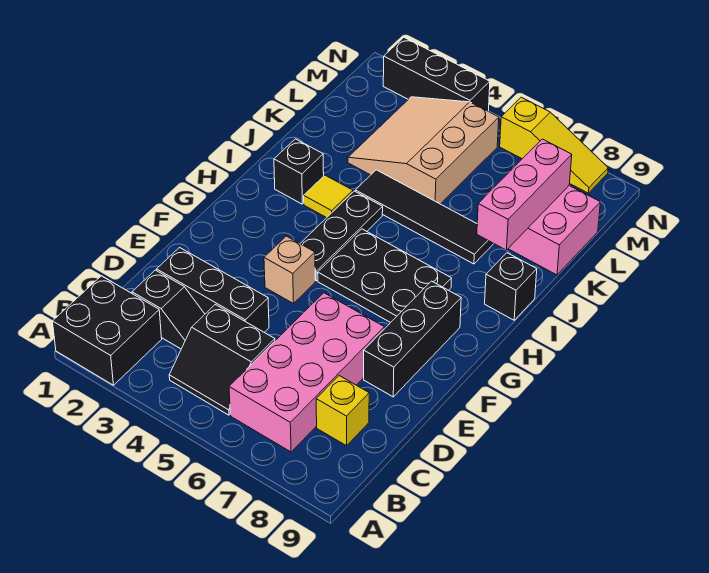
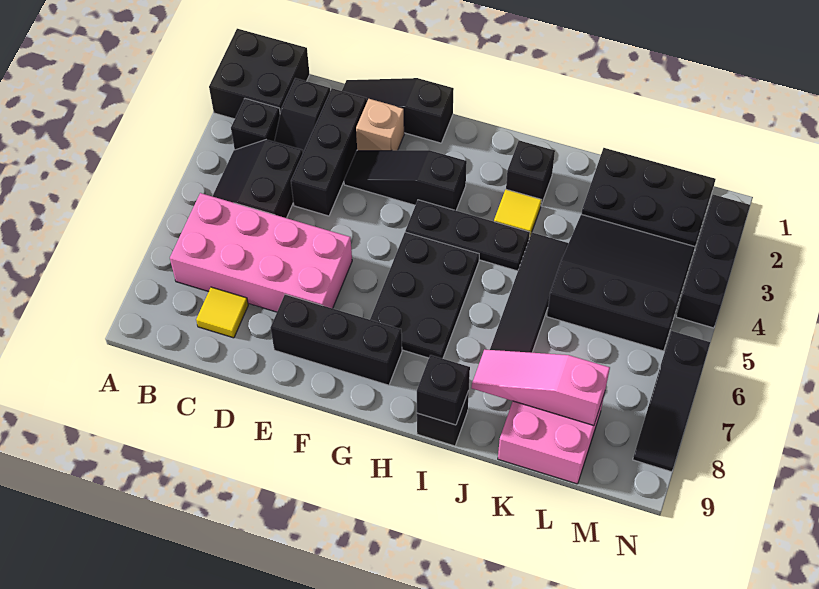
none -> black 1x1 brick [231,99,280,150]
yellow 1x1 brick [316,376,369,446] -> yellow 1x1 tile [196,287,248,338]
none -> black 1x3 slope [342,78,454,143]
none -> black 1x3 slope [344,150,467,211]
tan 1x1 brick [264,236,315,304] -> tan 1x1 brick moved to [356,99,404,151]
none -> black 1x1 brick [417,355,470,425]
pink 1x3 brick [477,139,572,250] -> pink 1x3 slope [471,350,610,425]
none -> black 2x3 plate [582,148,716,247]
tan 3x3 slope [348,97,499,204] -> black 3x3 slope [547,214,695,351]
yellow 1x3 slope [500,97,608,193] -> black 1x3 slope [633,331,710,472]

